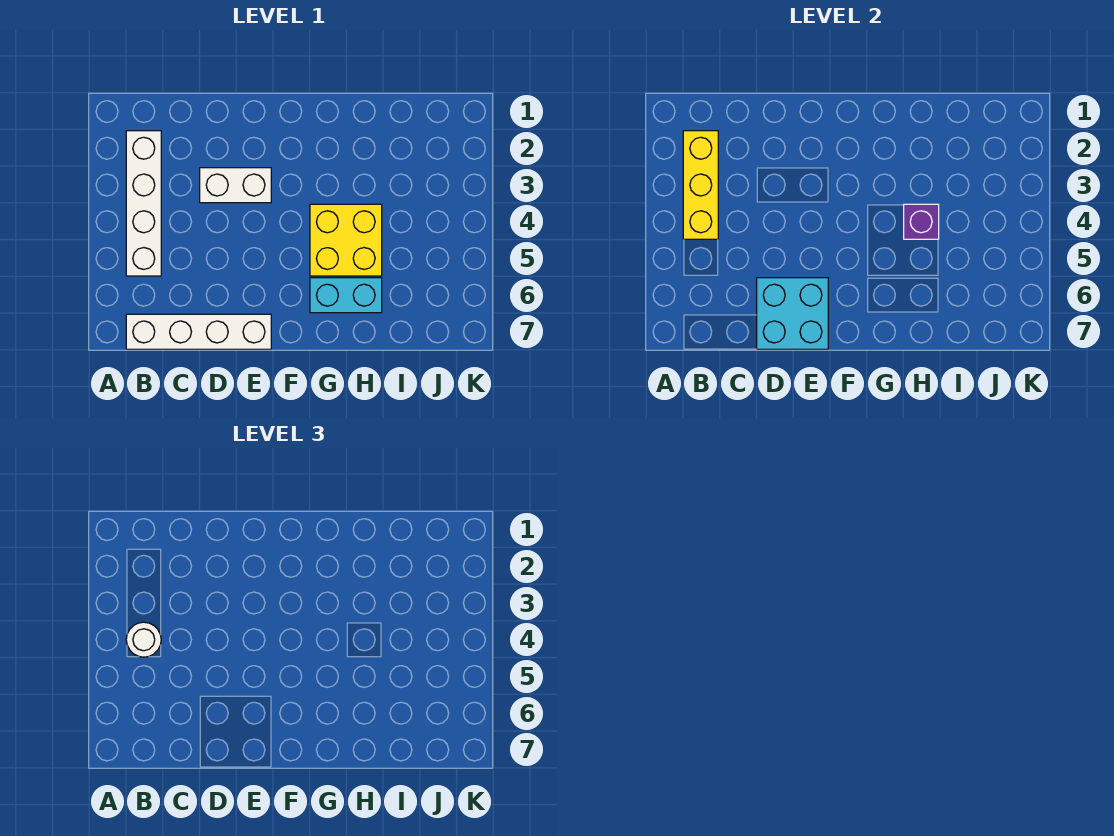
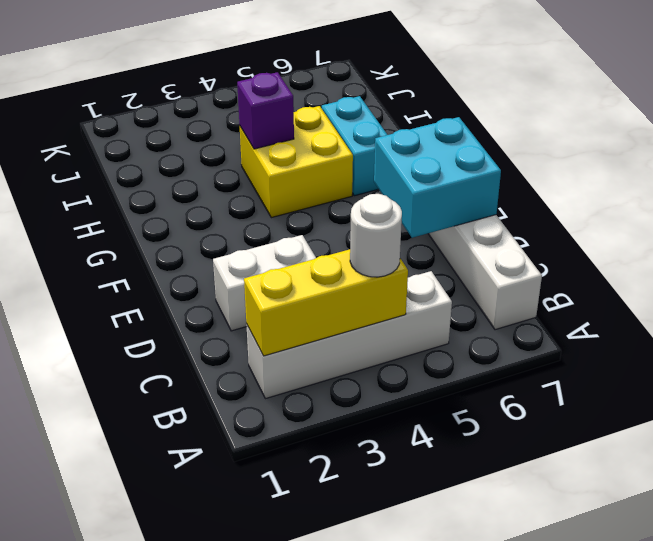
white 1x2 brick [200,168,271,203] -> white 1x2 brick turned to [213,235,316,331]

